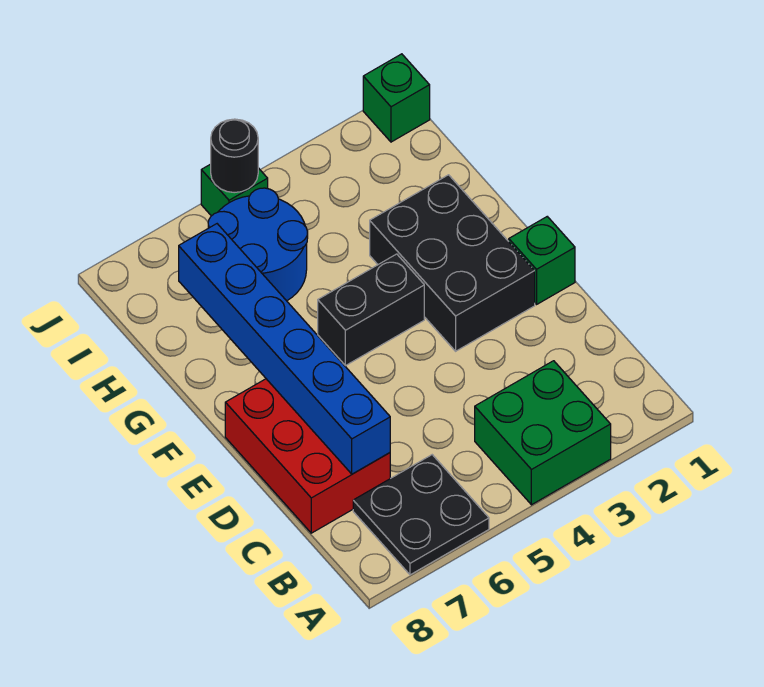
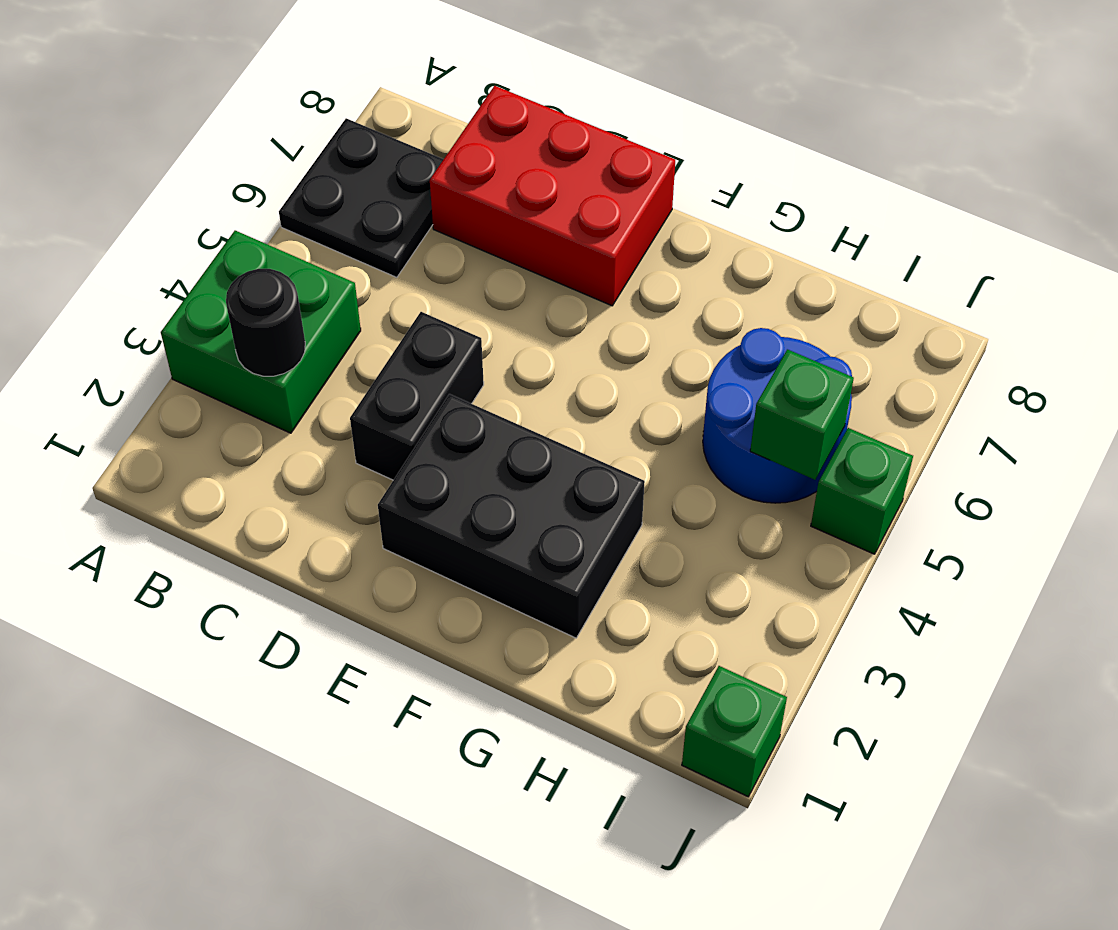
blue 1x6 brick [179,224,390,474] -> none
green 1x1 brick [509,217,575,304] -> green 1x1 brick moved to [750,349,854,480]
black 1x2 brick [318,254,424,366] -> black 1x2 brick moved to [350,312,484,480]
black 1x1 round brick [211,119,258,193] -> black 1x1 round brick moved to [226,269,305,376]

